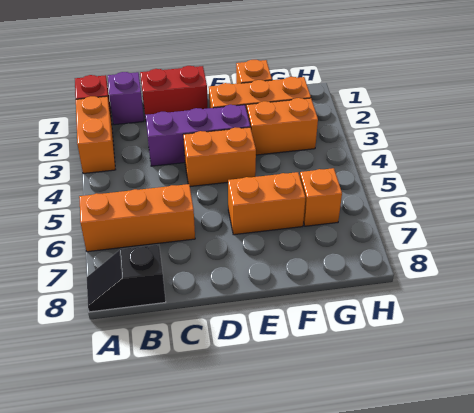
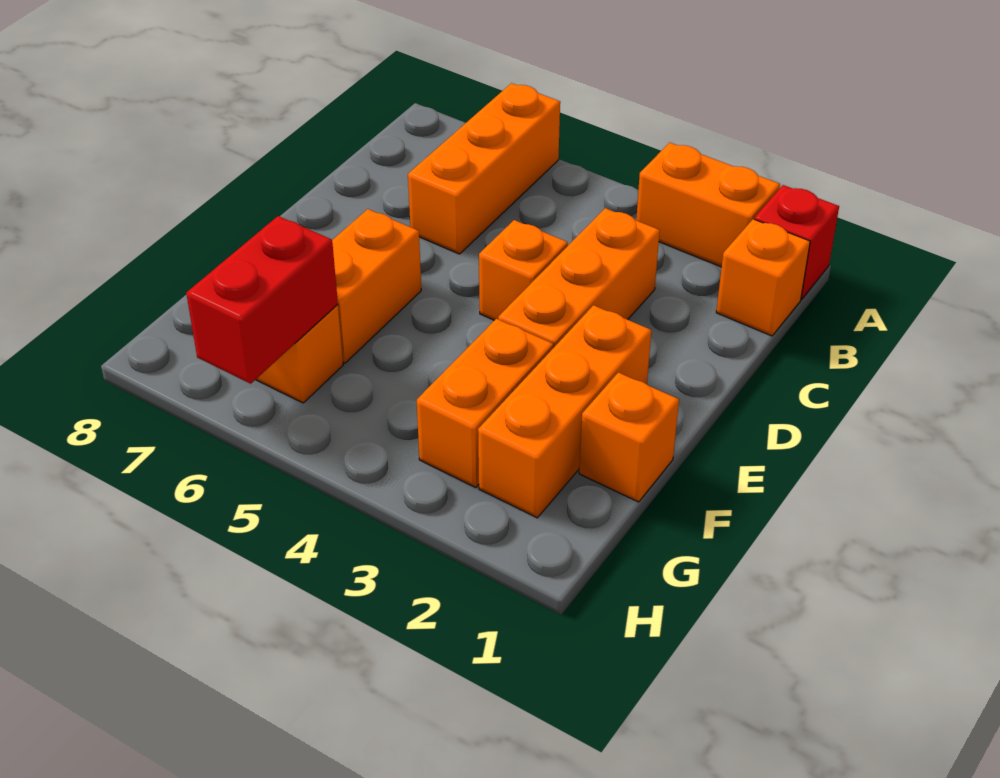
black 1x2 slope [87,245,166,312] -> none
purple 1x1 brick [108,72,144,125] -> orange 1x1 brick [716,219,810,336]
red 1x2 brick [140,66,208,120] -> red 1x2 brick moved to [186,216,338,384]
purple 1x3 brick [145,105,250,166] -> orange 1x3 brick [498,208,660,348]
orange 1x2 brick [183,127,256,187] -> orange 1x1 brick [479,220,568,320]

